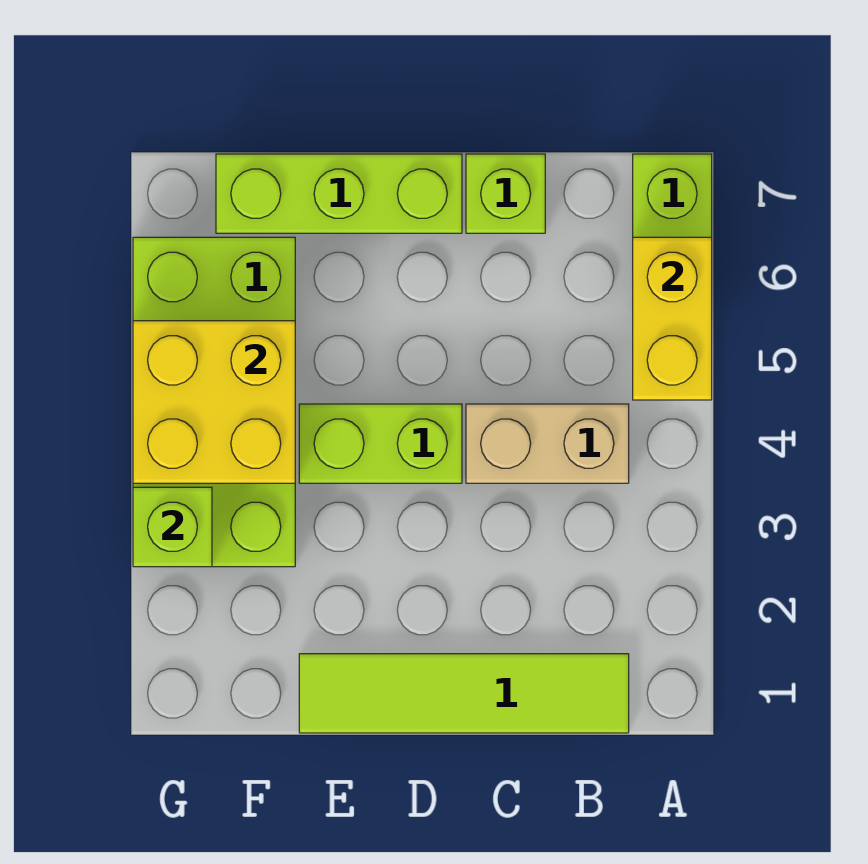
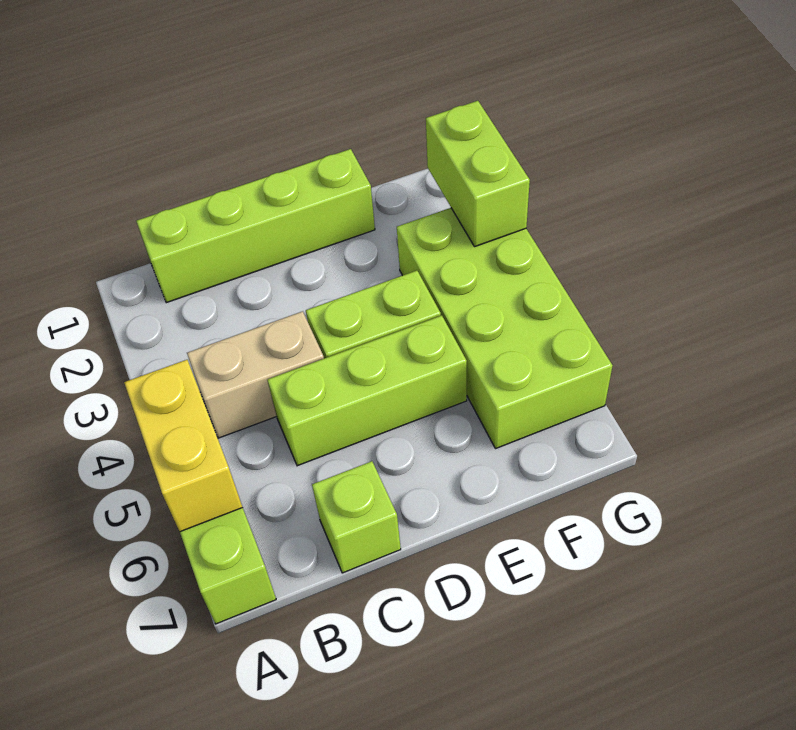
lime 1x4 tile [299,654,629,733] -> lime 1x4 brick [136,149,375,303]
lime 1x3 brick [216,154,462,233] -> lime 1x3 brick moved to [268,315,467,466]
yellow 2x2 brick [133,321,295,483] -> none
lime 1x1 brick [133,487,212,567] -> lime 1x2 brick [426,101,530,247]

